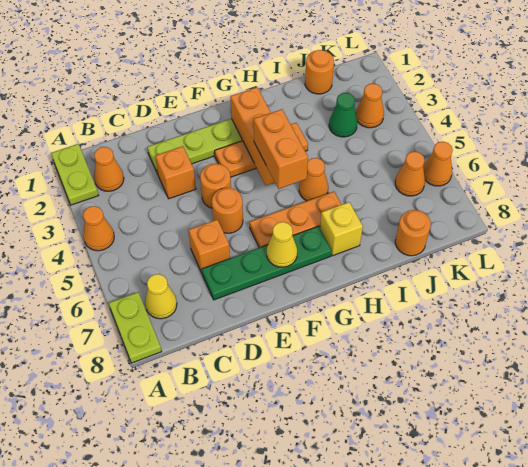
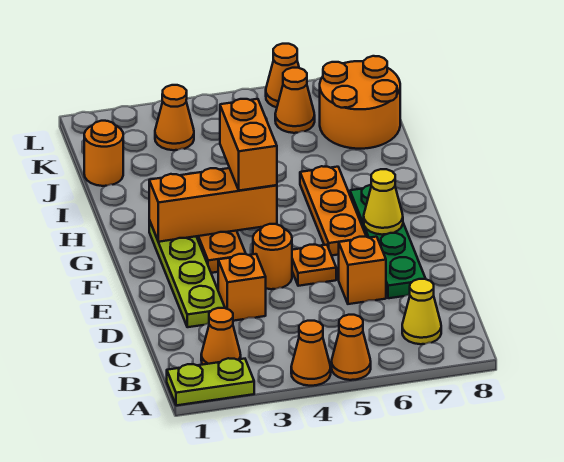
lime 1x2 plate [109,292,162,363] -> none
orange 1x1 round brick [212,188,243,233] -> orange 1x1 plate [292,245,336,286]
orange 1x2 brick [254,109,308,189] -> orange 1x2 brick turned to [220,99,277,191]
orange 1x1 cone [299,158,328,201] -> orange 1x1 cone moved to [332,315,371,380]
yellow 1x1 brick [320,202,363,256] -> none
green 1x1 cone [329,93,357,137] -> none
orange 1x1 round brick [395,210,431,256] -> orange 2x2 round brick [320,56,400,149]

